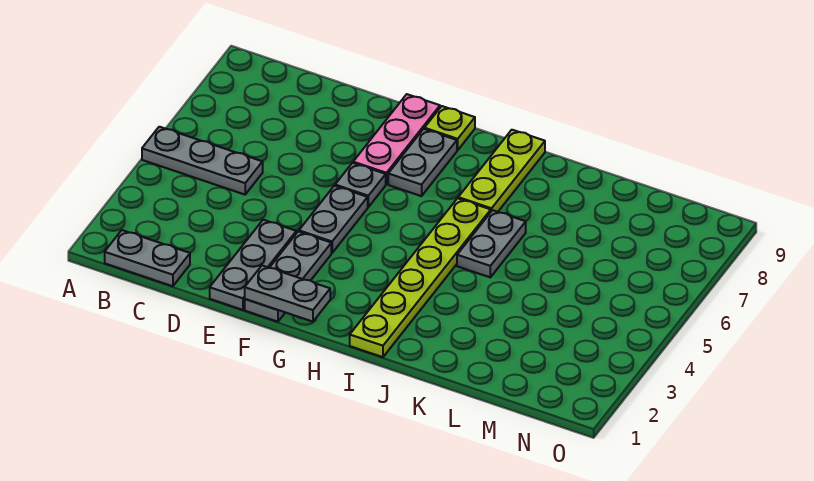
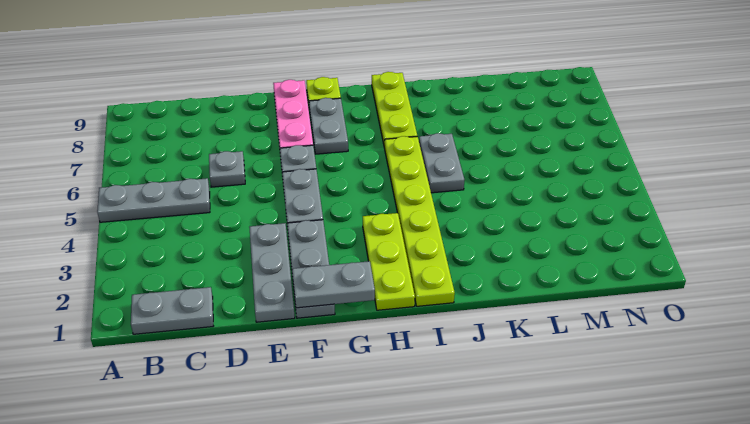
none -> grey 1x1 plate [209,151,245,187]
none -> lime 1x3 plate [363,213,415,310]

